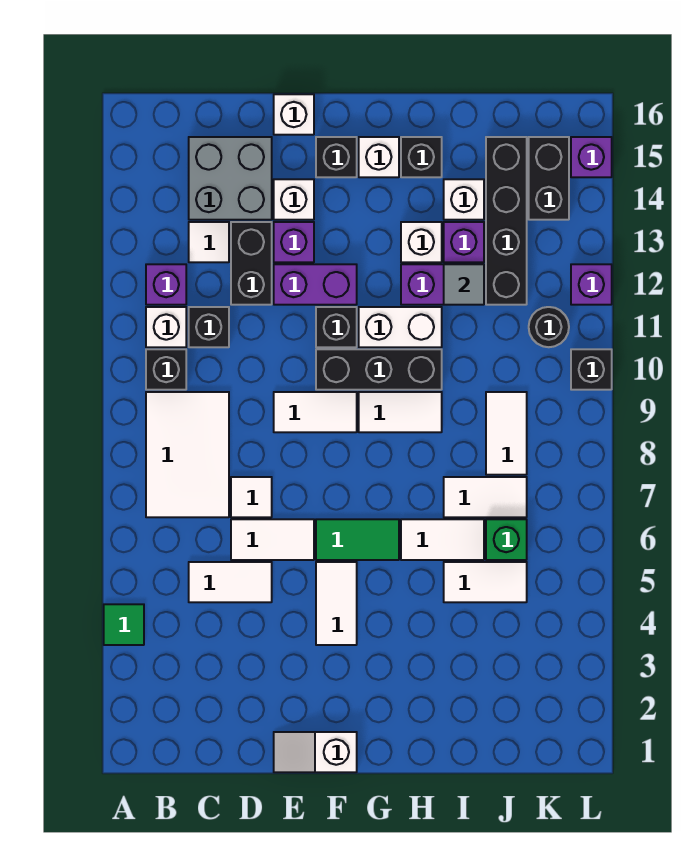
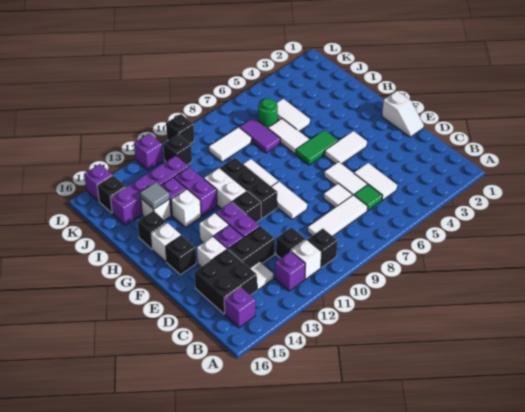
green 1x1 tile [104,604,144,645] -> green 1x1 tile moved to [354,185,382,211]
white 2x3 tile [146,392,229,517] -> white 1x3 tile [308,195,368,236]
none -> purple 1x1 brick [224,287,255,328]
grey 2x2 brick [189,137,272,220] -> black 2x2 brick [194,249,257,314]
white 1x1 brick [274,94,314,135] -> white 1x1 brick moved to [199,213,229,243]
green 1x2 tile [316,519,399,560] -> green 1x2 tile turned to [296,130,338,165]
white 1x2 tile [444,477,527,517] -> purple 1x2 tile [240,118,280,153]
grey 1x1 tile [444,264,484,305] -> grey 1x1 tile moved to [140,182,170,209]
green 1x1 brick [486,519,527,560] -> green 1x1 round brick [258,99,278,128]
black 1x4 brick [486,137,527,305] -> purple 1x4 brick [110,156,189,225]
black 1x1 round brick [529,307,569,347] -> black 1x1 brick [163,134,192,165]
black 1x2 brick [529,137,569,220] -> black 1x1 brick [97,175,126,213]

